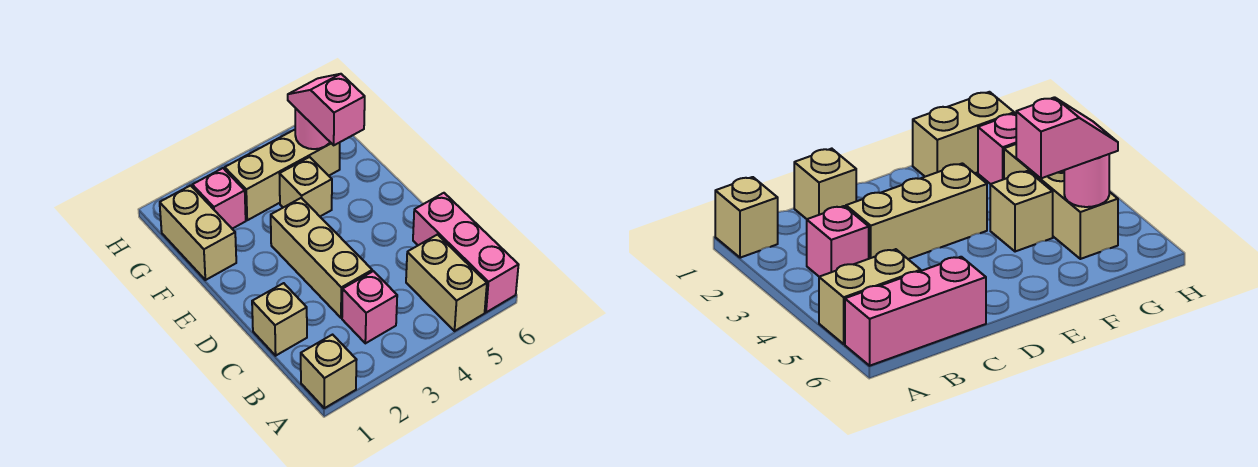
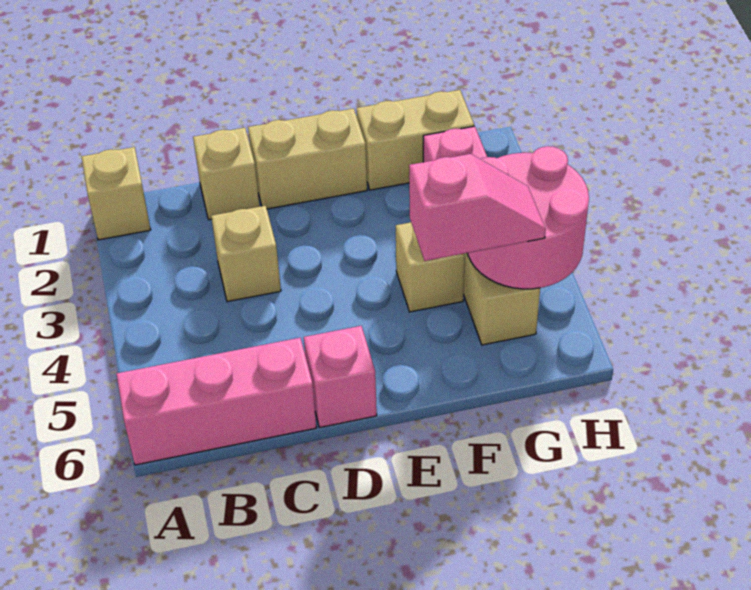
tan 1x2 brick [406,235,487,331] -> tan 1x2 brick moved to [248,108,367,209]
pink 1x1 brick [342,271,397,343] -> pink 1x1 brick moved to [304,326,377,427]
tan 1x3 brick [271,198,372,318] -> tan 1x1 brick [211,206,281,302]
pink 1x1 round brick [295,108,330,149] -> pink 2x2 round brick [467,146,589,289]

